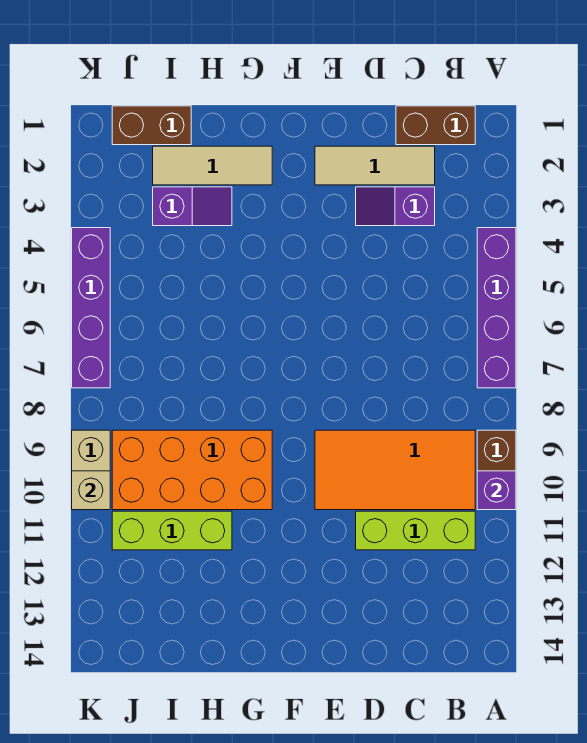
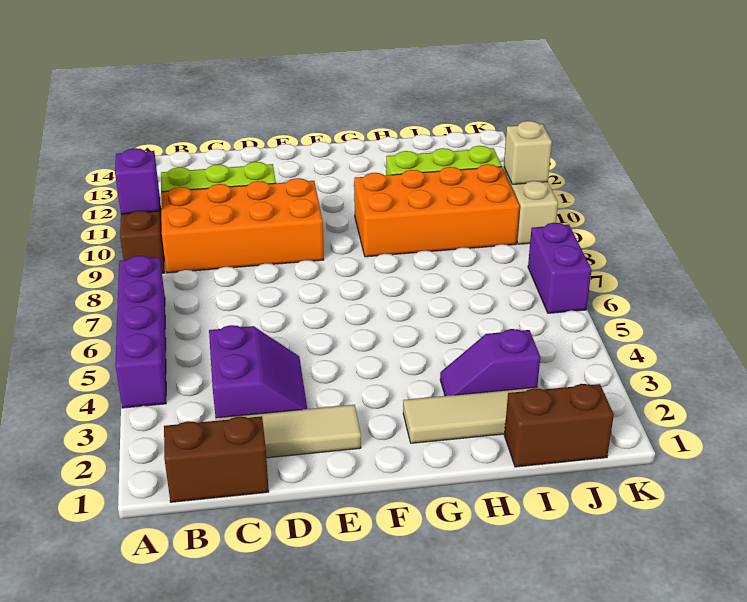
orange 2x4 tile [315,430,475,510] -> orange 2x4 brick [161,178,324,273]
purple 1x2 slope [356,187,435,226] -> purple 2x2 slope [209,325,307,418]
purple 1x4 brick [72,228,110,388] -> purple 1x2 brick [528,223,592,313]

